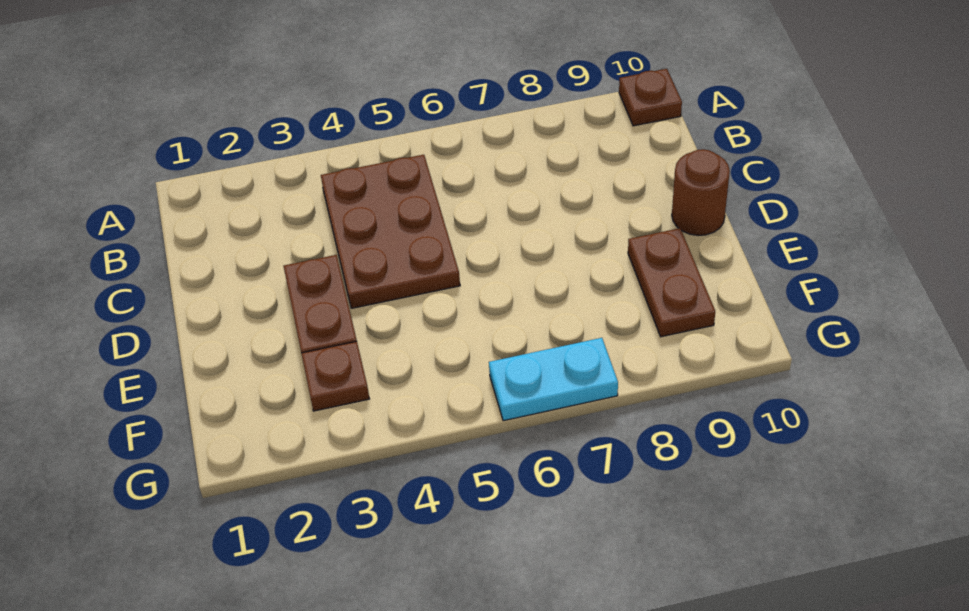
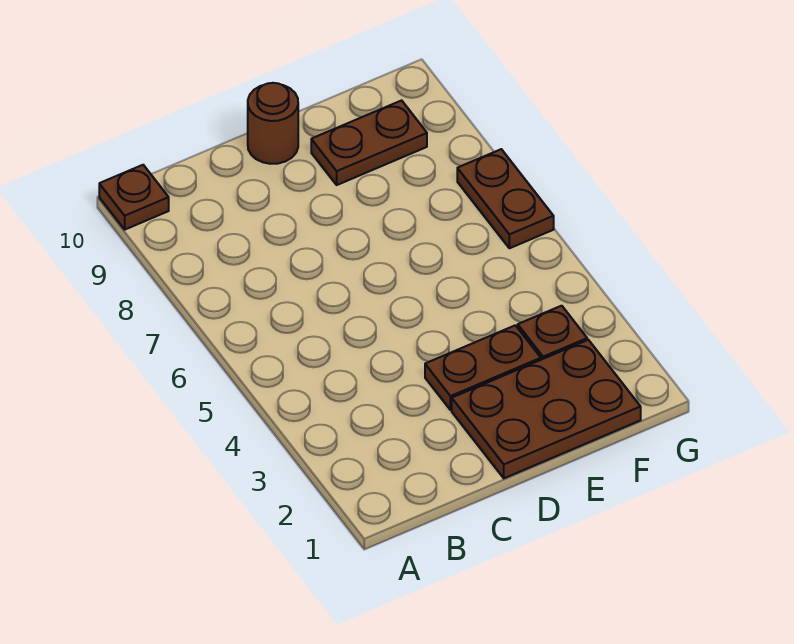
brown 2x3 plate [321,155,460,308] -> brown 2x3 plate moved to [452,340,641,478]
cyan 1x2 plate [489,338,618,421] -> brown 1x2 plate [457,149,554,248]

